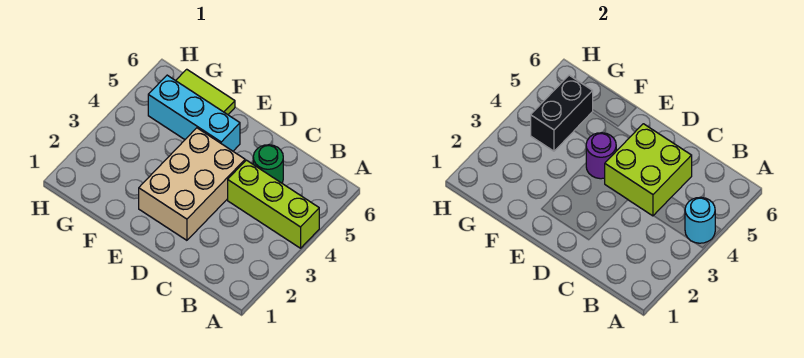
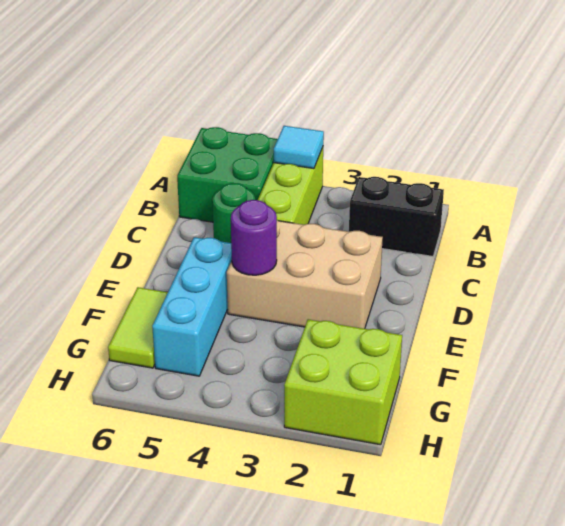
cyan 1x1 round brick [685,197,715,243] -> cyan 1x1 tile [274,126,324,169]
none -> green 2x2 brick [177,127,278,222]
lime 2x2 brick [605,124,692,216] -> lime 2x2 brick moved to [284,319,402,445]
black 1x2 brick [531,75,593,151] -> black 1x2 brick moved to [349,177,444,256]

